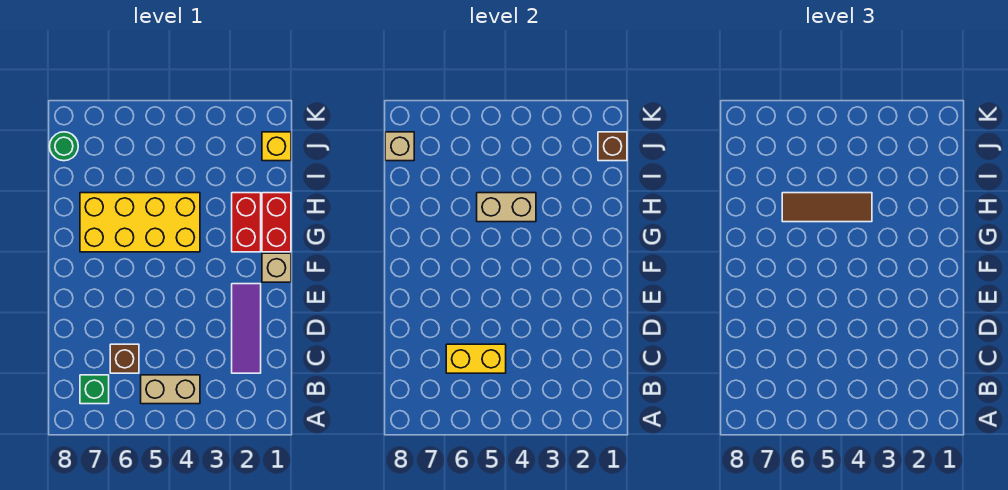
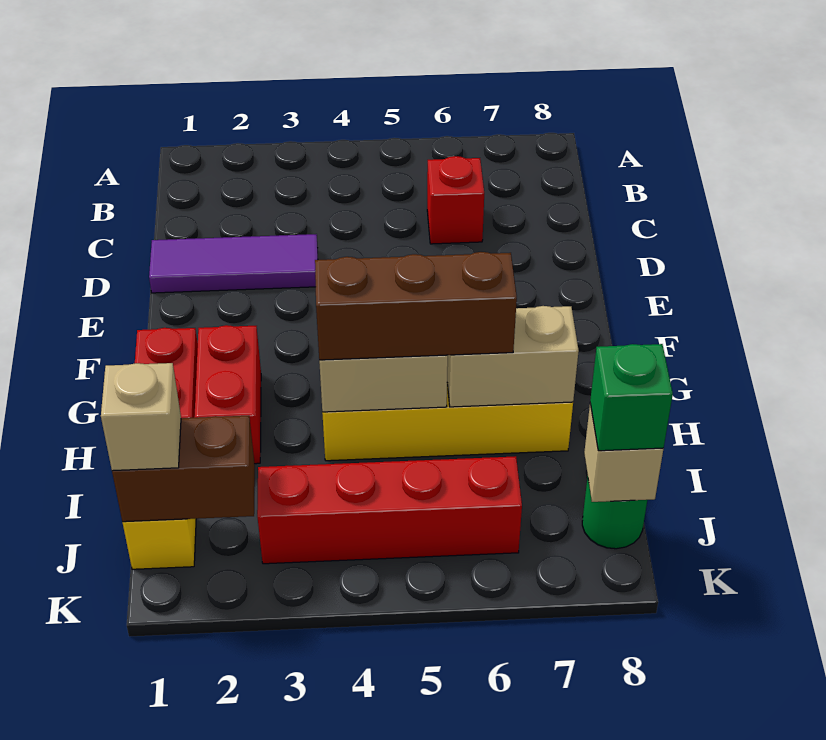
tan 1x2 brick [141,375,200,404] -> tan 1x2 brick moved to [447,306,579,407]
green 1x1 brick [80,375,109,404] -> green 1x1 brick moved to [590,344,673,451]
purple 1x3 tile [232,284,261,373] -> purple 1x3 tile turned to [149,234,318,293]
yellow 1x2 brick [446,344,506,373] -> none
brown 1x1 brick [110,344,139,373] -> red 1x1 brick [427,156,484,244]
tan 1x1 brick [262,253,291,282] -> tan 1x1 brick moved to [101,363,181,471]
brown 1x3 tile [782,193,872,222] -> brown 1x3 brick [315,252,517,360]
brown 1x1 brick [598,132,627,161] -> brown 1x2 brick [112,416,255,522]
none -> red 1x4 brick [257,456,522,564]

